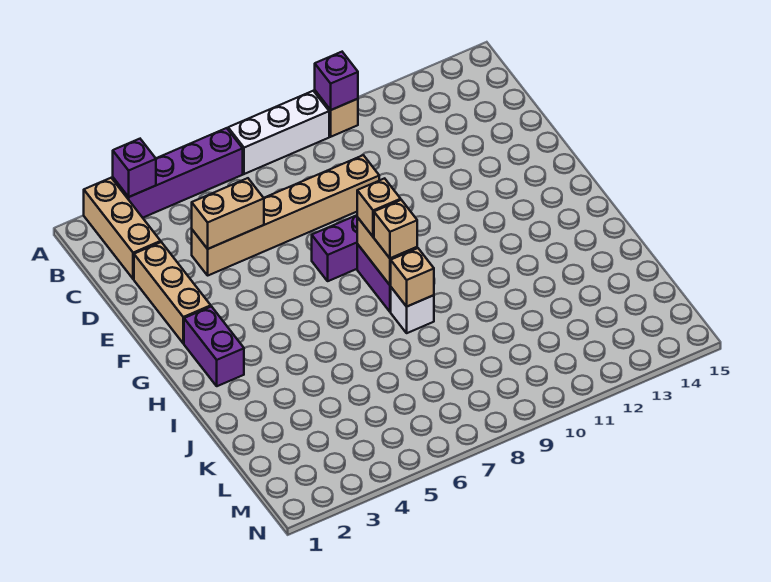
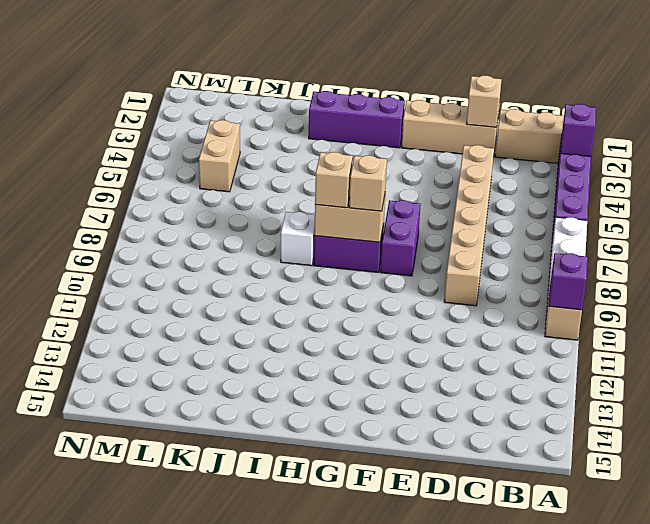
tan 1x2 brick [192,178,264,249] -> tan 1x2 brick moved to [199,120,240,192]
purple 1x2 brick [184,307,244,386] -> purple 1x3 brick [309,91,405,148]
tan 1x1 brick [391,248,434,307] -> tan 1x1 brick moved to [467,75,502,127]

